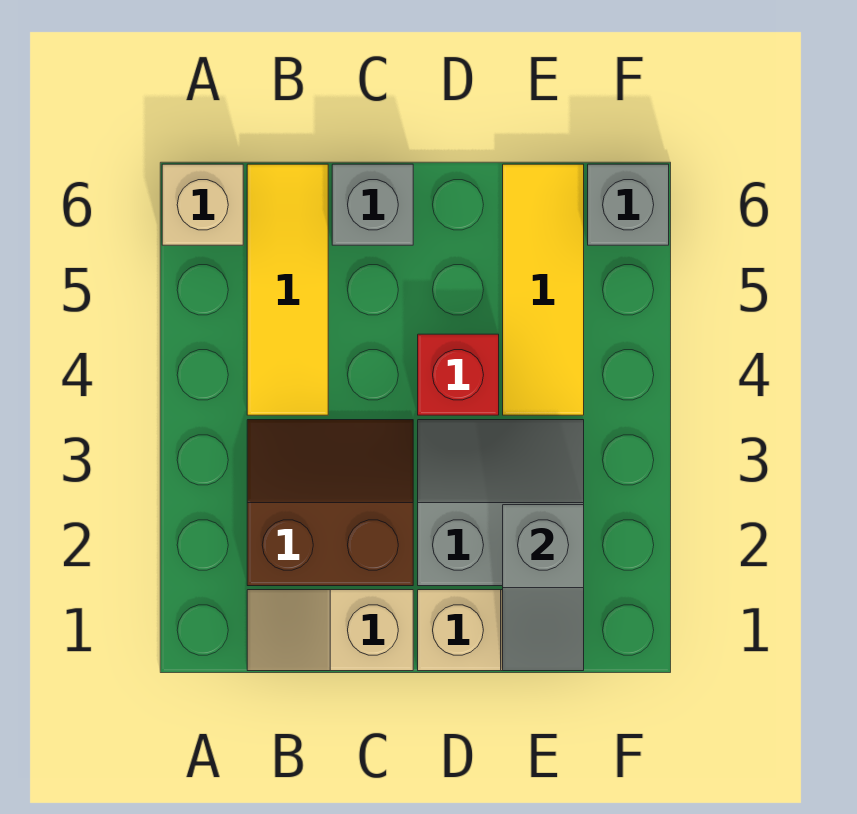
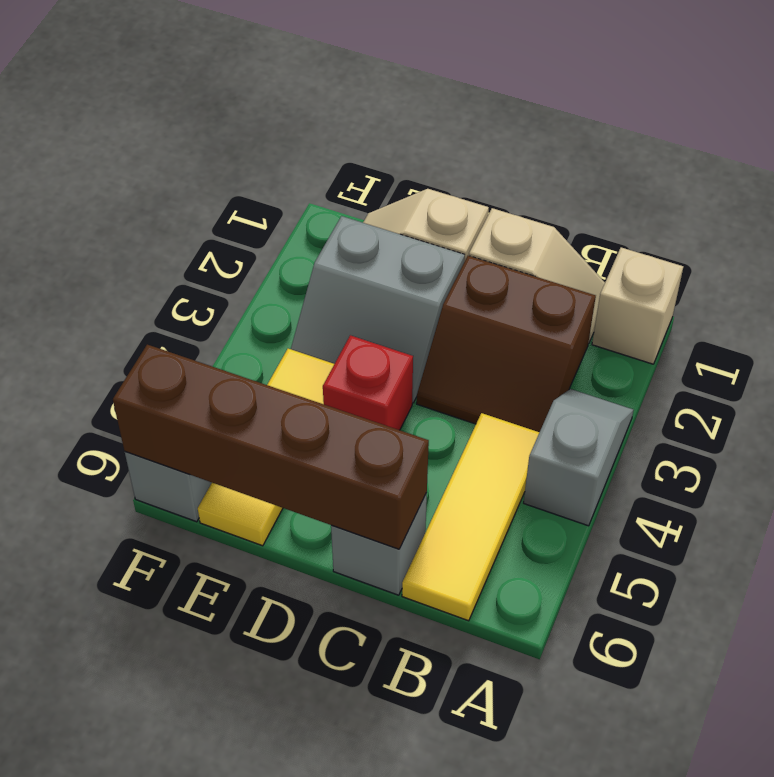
tan 1x1 brick [162,164,243,245] -> tan 1x1 brick moved to [592,247,683,364]
none -> brown 1x4 brick [113,345,429,549]
grey 1x2 slope [503,505,584,671] -> grey 1x2 slope moved to [524,389,634,526]

